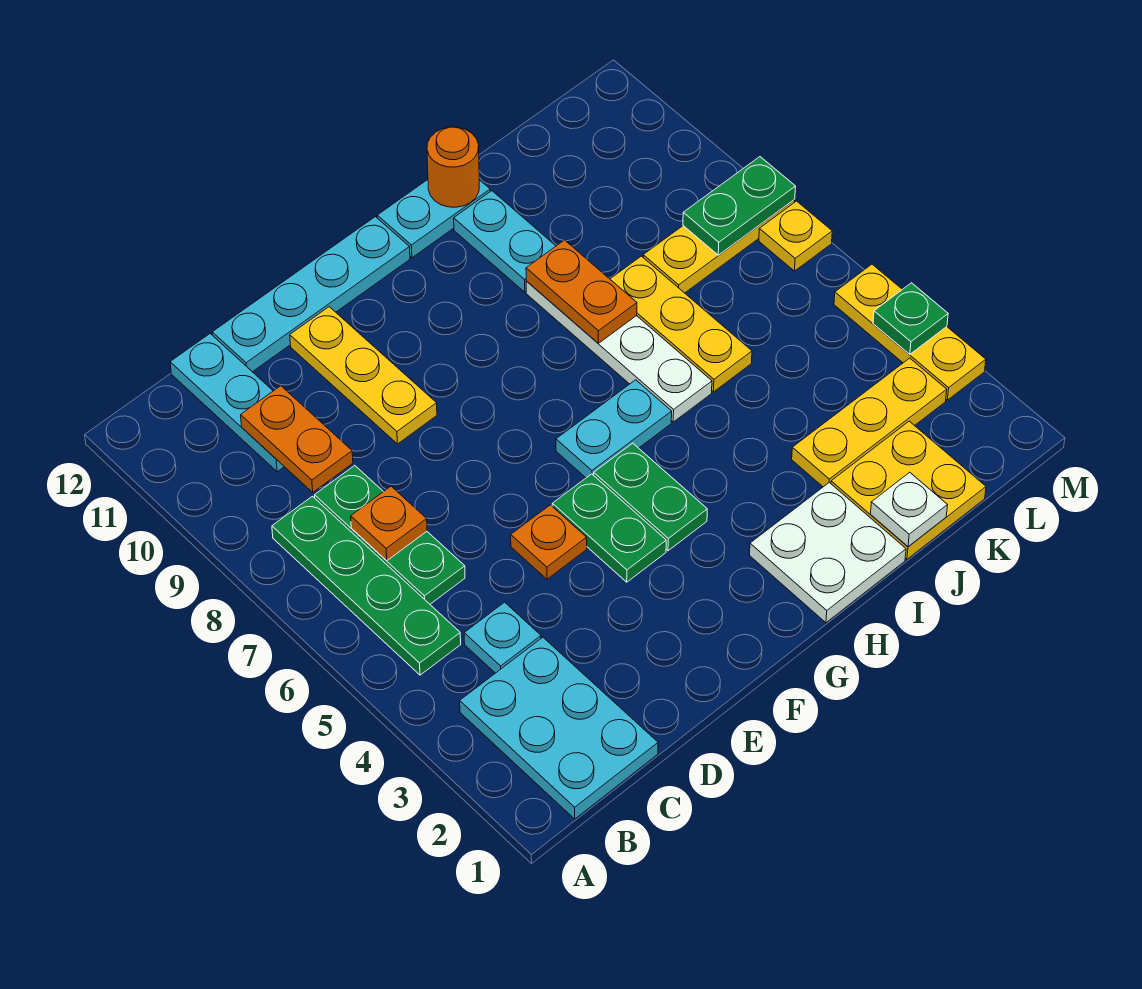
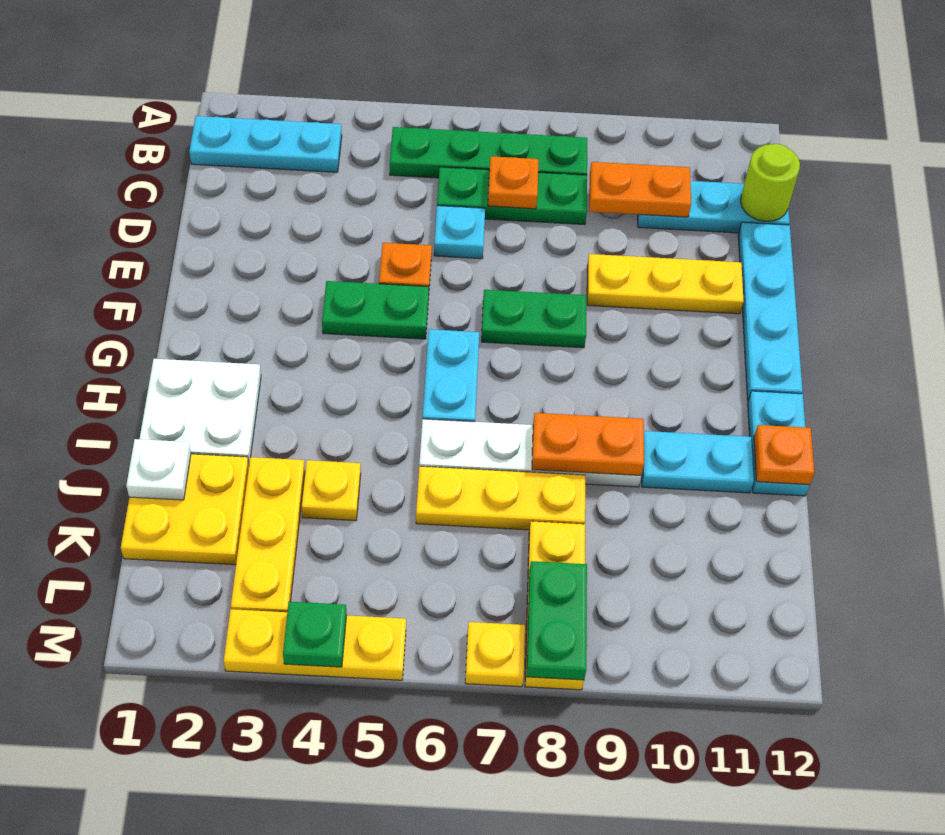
cyan 2x3 plate [460,637,658,819] -> cyan 1x3 plate [189,116,342,172]
cyan 1x1 plate [464,602,541,673] -> cyan 1x1 plate moved to [434,206,485,259]
none -> lime 1x1 round brick [741,144,800,221]
green 1x2 plate [594,443,707,551] -> green 1x2 plate moved to [481,290,586,348]
orange 1x1 round brick [427,127,479,207] -> orange 1x1 plate [754,425,814,485]
none -> yellow 1x1 plate [302,460,361,521]

